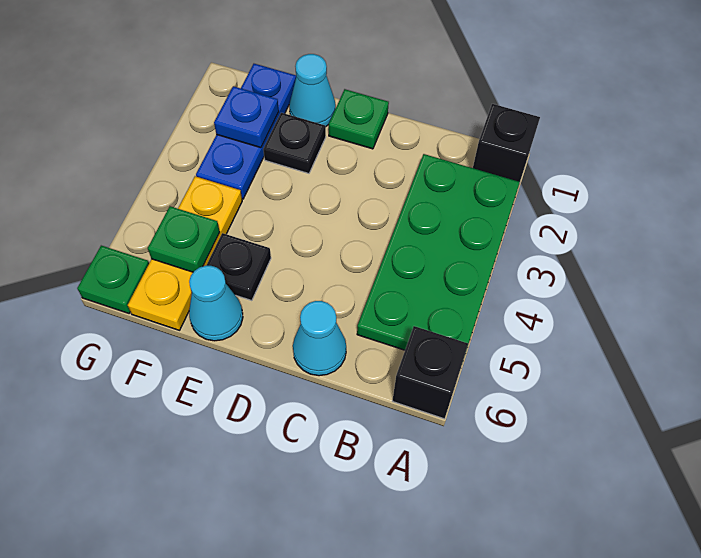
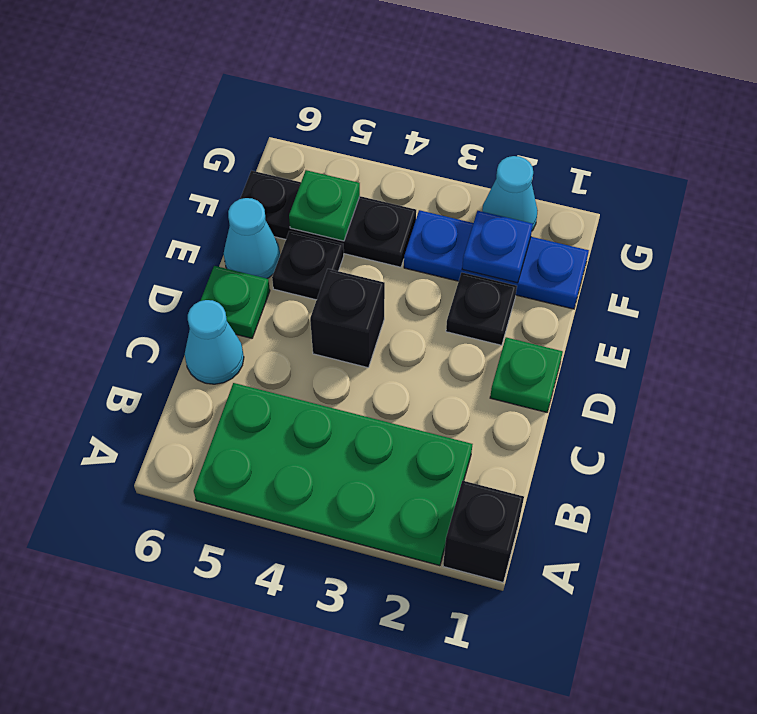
black 1x1 brick [393,326,468,419] -> black 1x1 brick moved to [310,269,385,368]
cyan 1x1 cone [289,54,336,127] -> cyan 1x1 cone moved to [482,156,538,231]
yellow 1x3 plate [128,176,242,330] -> black 1x3 plate [240,171,416,267]
green 1x1 plate [77,246,149,313] -> green 1x1 plate moved to [200,266,270,338]

